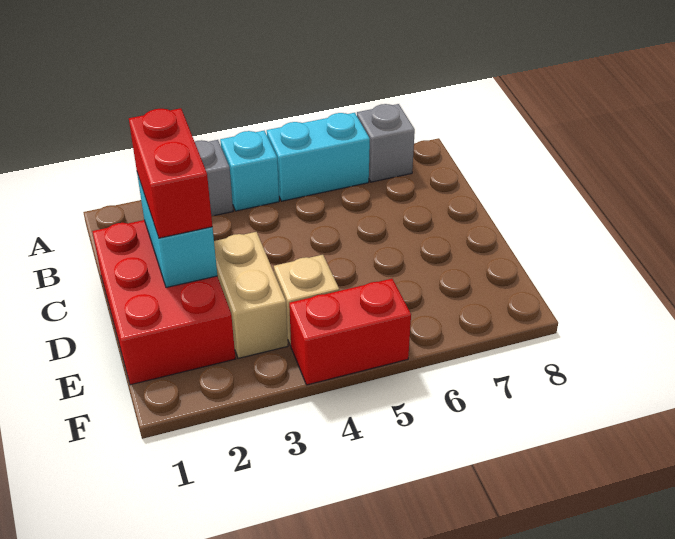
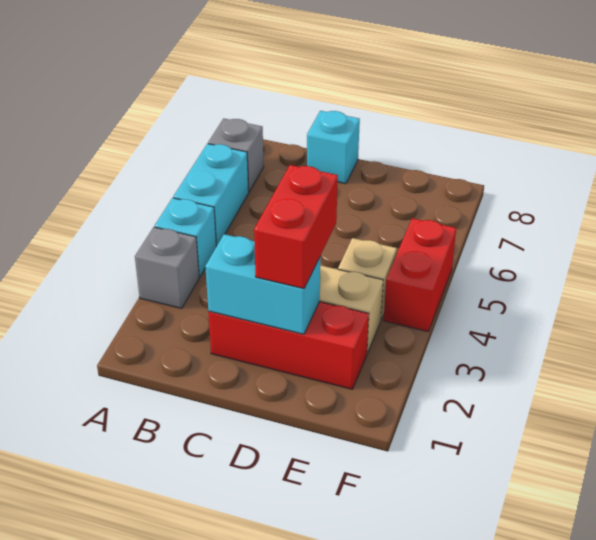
red 2x3 brick [92,220,235,385] -> red 1x3 brick [208,302,369,389]
red 1x2 brick [129,108,212,238] -> red 1x2 brick turned to [254,165,338,289]
none -> cyan 1x1 brick [307,111,360,184]

